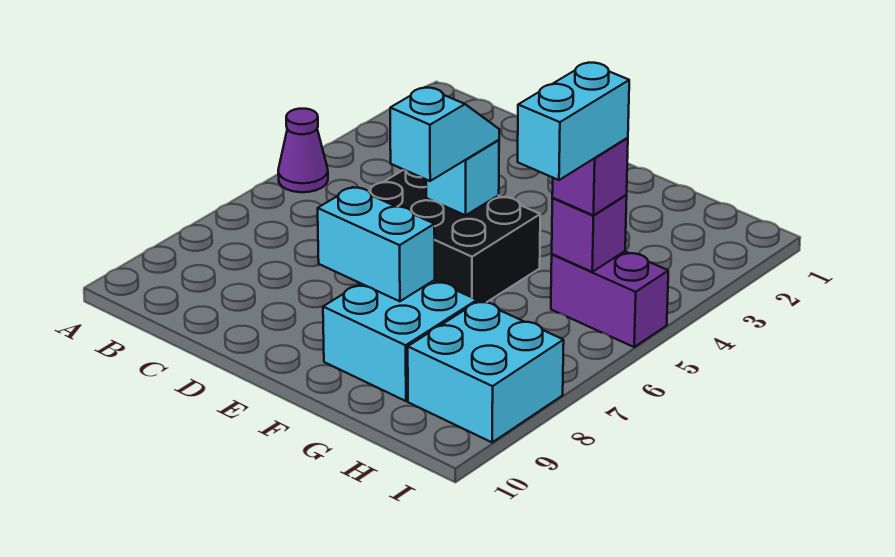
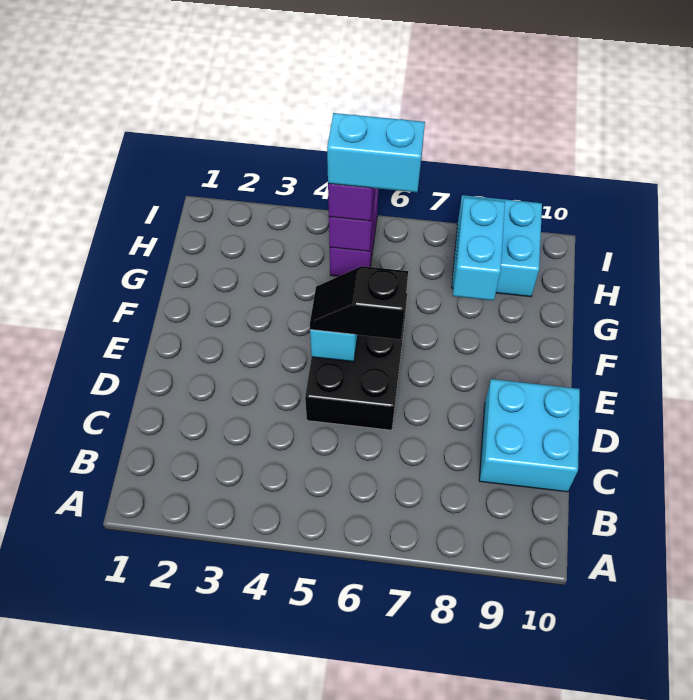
purple 1x1 cone [278,109,328,192] -> none
cyan 1x2 slope [390,87,499,181] -> black 1x2 slope [310,266,408,339]
cyan 1x2 brick [318,187,435,301] -> cyan 1x2 brick moved to [453,197,505,300]
cyan 2x2 brick [323,280,477,401] -> cyan 2x2 brick moved to [479,379,580,492]

